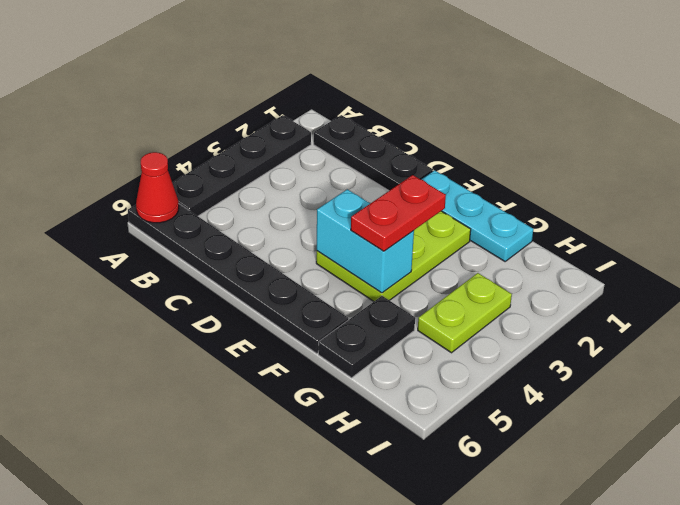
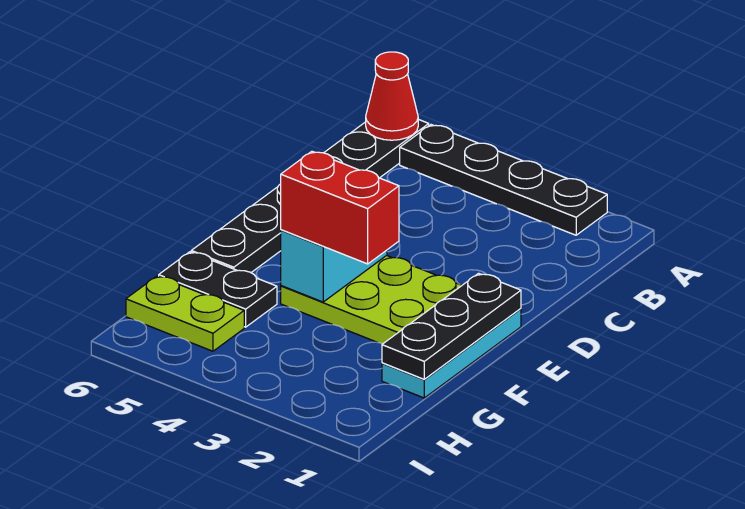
black 1x3 plate [314,115,433,191] -> black 1x3 plate moved to [382,273,521,379]
red 1x2 plate [351,175,446,251] -> red 1x2 brick [281,151,399,264]
lime 1x2 plate [418,273,512,353] -> lime 1x2 plate moved to [126,276,244,351]

